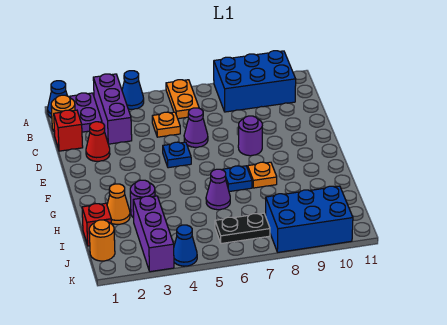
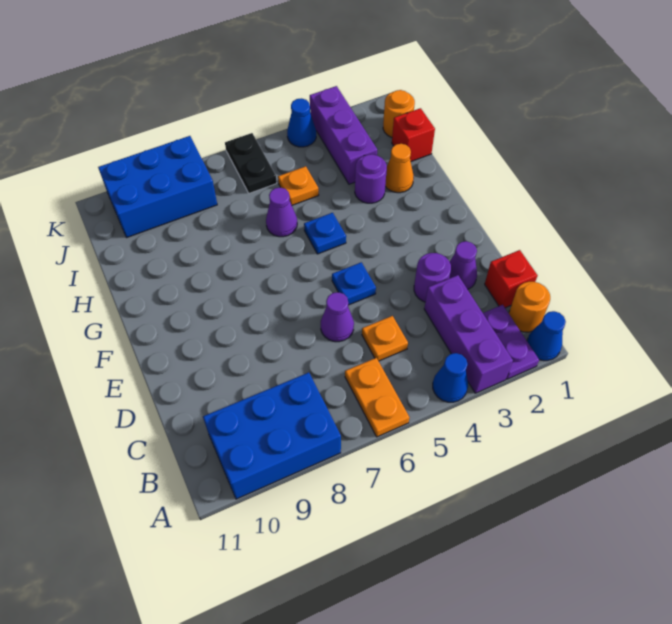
red 1x1 cone [86,122,110,161] -> purple 1x1 cone [449,241,477,289]
purple 1x1 round brick [238,116,262,156] -> purple 1x1 round brick moved to [414,253,451,302]
blue 1x1 plate [223,166,252,192] -> blue 1x1 plate moved to [304,213,346,254]
orange 1x1 plate [248,162,277,188] -> orange 1x1 plate moved to [278,166,319,205]
black 1x2 plate [215,213,270,244] -> black 1x2 plate turned to [225,133,277,193]

